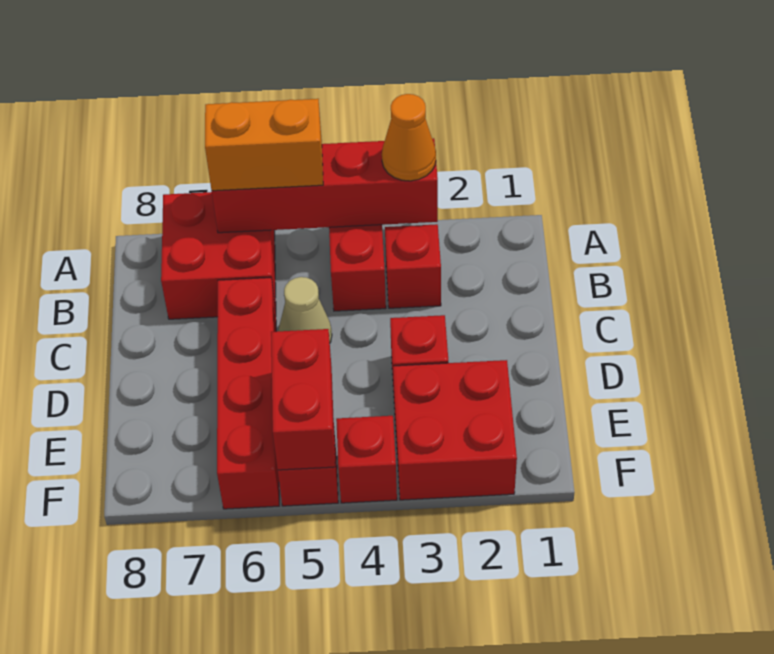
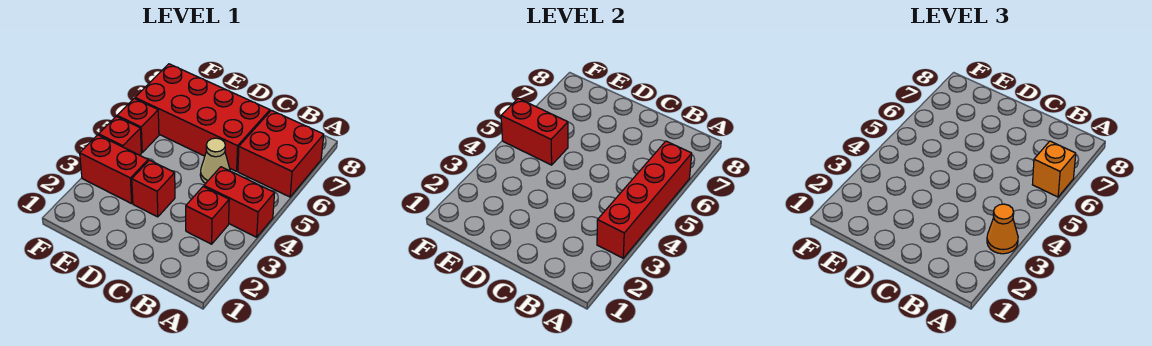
orange 1x2 brick [205,99,323,191] -> orange 1x1 brick [1032,141,1076,197]
red 1x4 brick [217,278,279,509] -> red 2x4 brick [135,64,270,171]
red 2x2 brick [393,360,517,500] -> red 1x2 brick [80,135,148,204]

